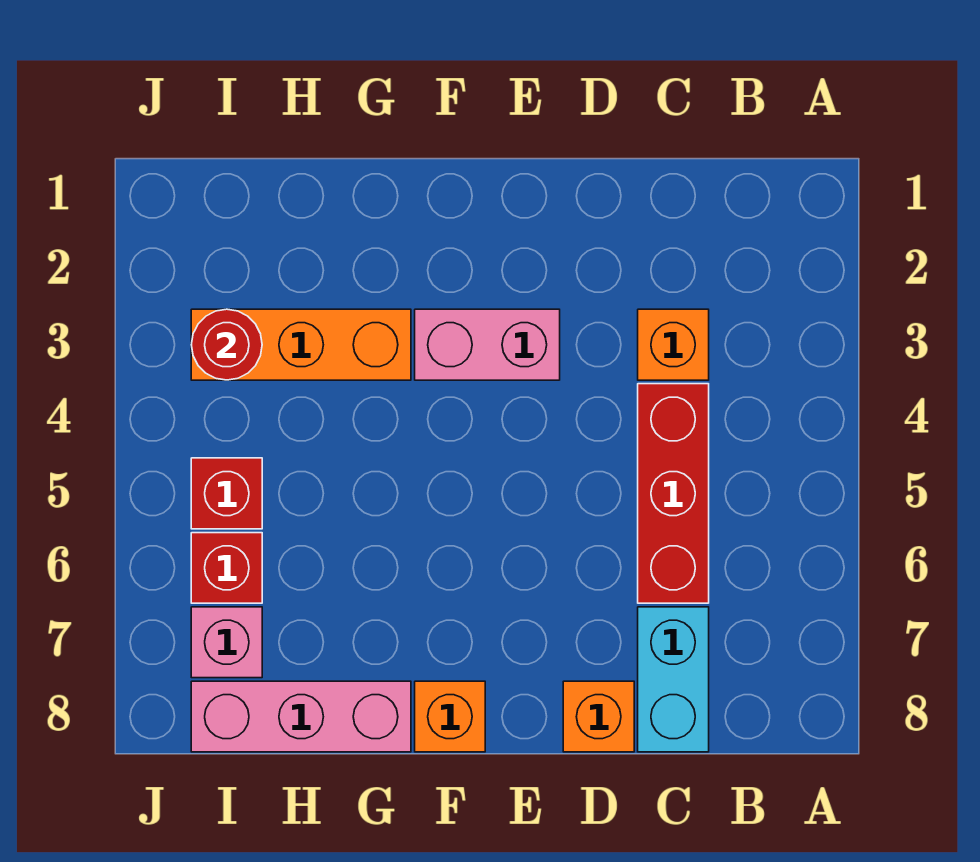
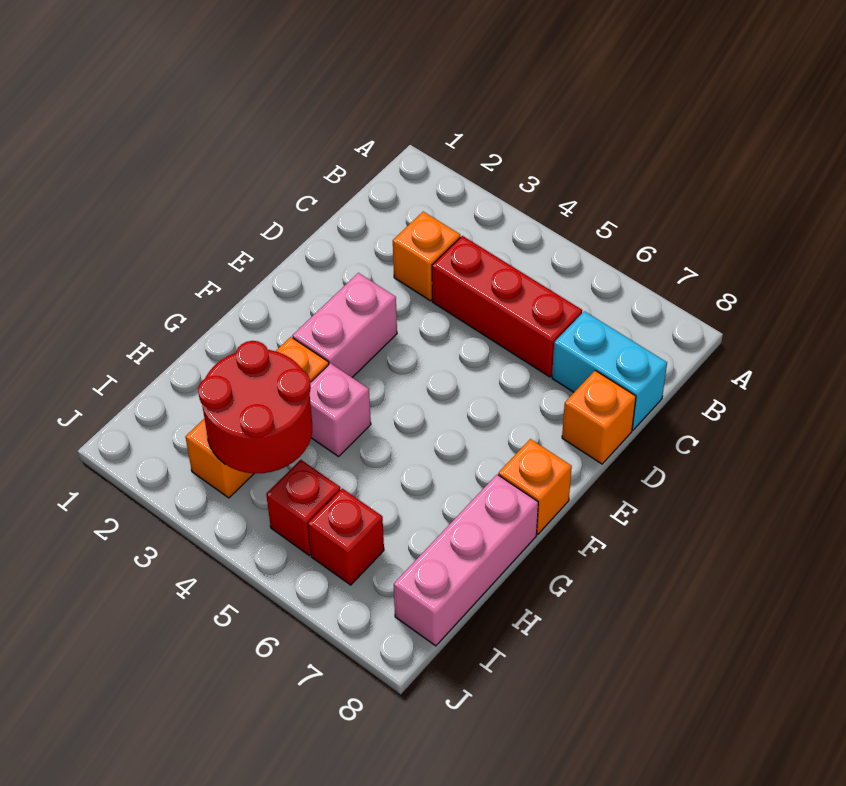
red 1x1 round brick [191,309,262,380] -> red 2x2 round brick [198,341,312,473]
pink 1x1 brick [191,607,262,678] -> pink 1x1 brick moved to [310,363,371,457]

